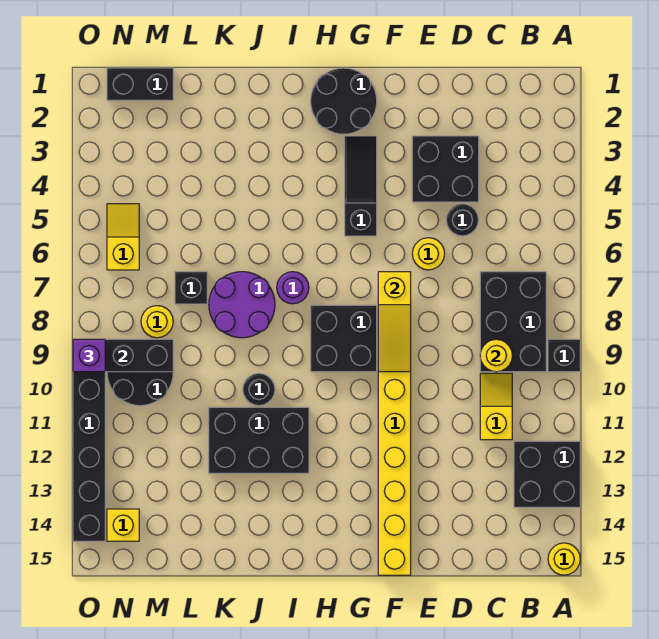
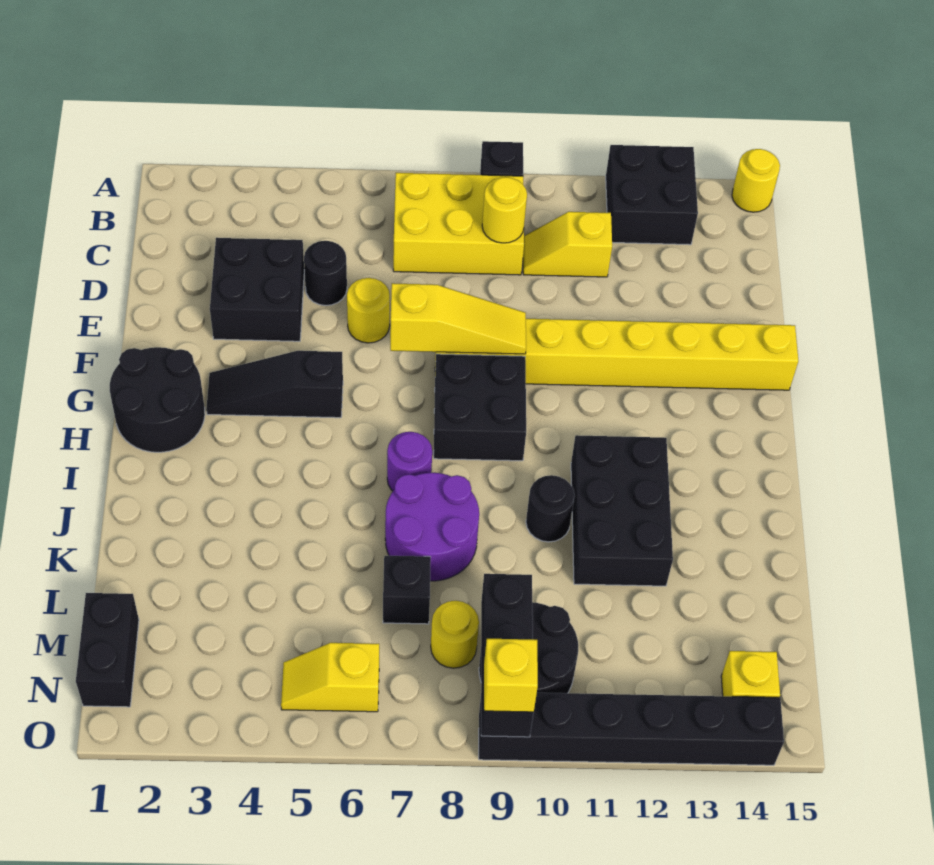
black 2x3 brick [480,272,546,372] -> yellow 2x3 brick [393,173,524,275]
purple 1x1 brick [73,339,105,372] -> yellow 1x1 brick [484,639,538,712]

